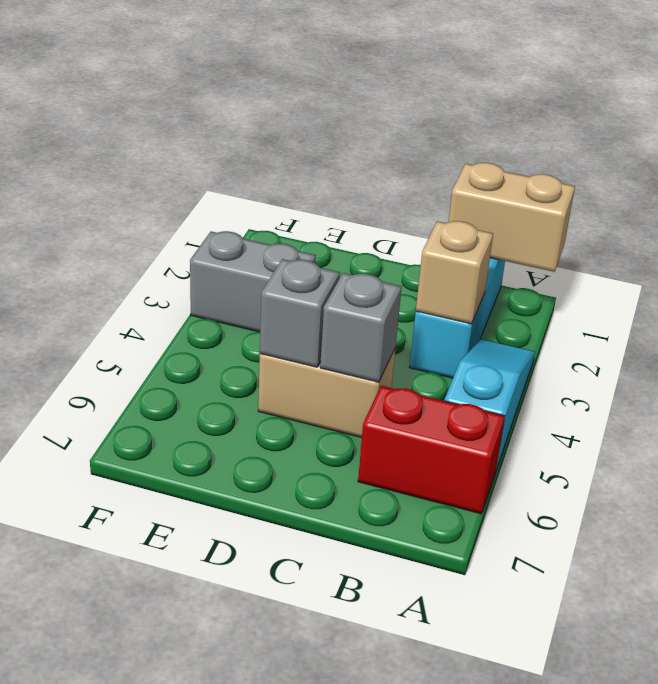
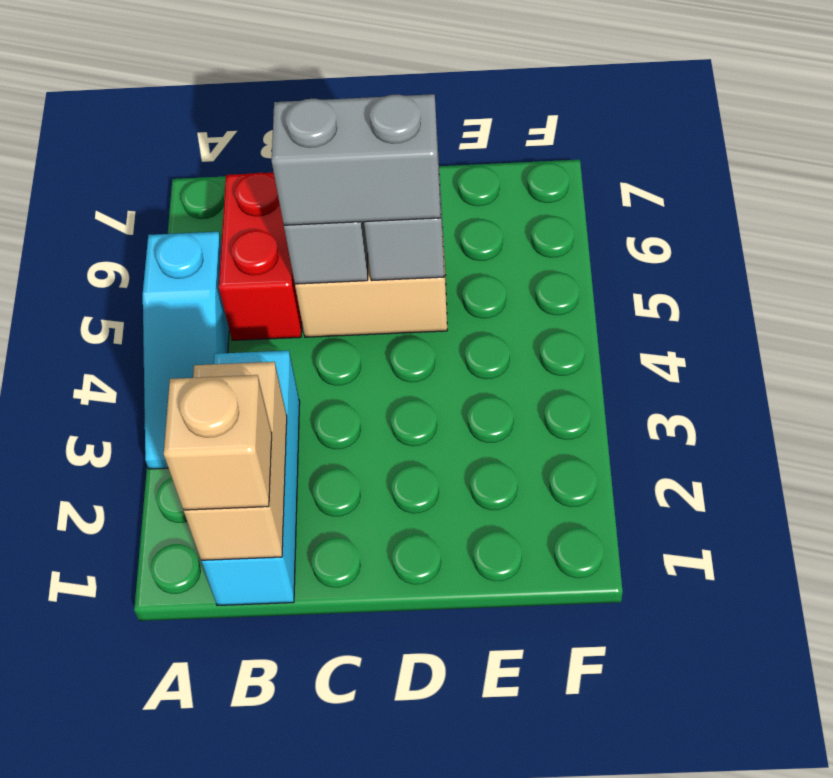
tan 1x2 brick [449,163,575,272] -> tan 1x2 brick turned to [184,362,287,560]
red 1x2 brick [358,386,505,514] -> red 1x2 brick turned to [219,173,302,340]
tan 1x1 brick [416,221,493,324] -> tan 1x1 brick moved to [164,375,272,510]
grey 1x2 brick [190,231,316,332] -> grey 1x2 brick moved to [272,94,441,225]

